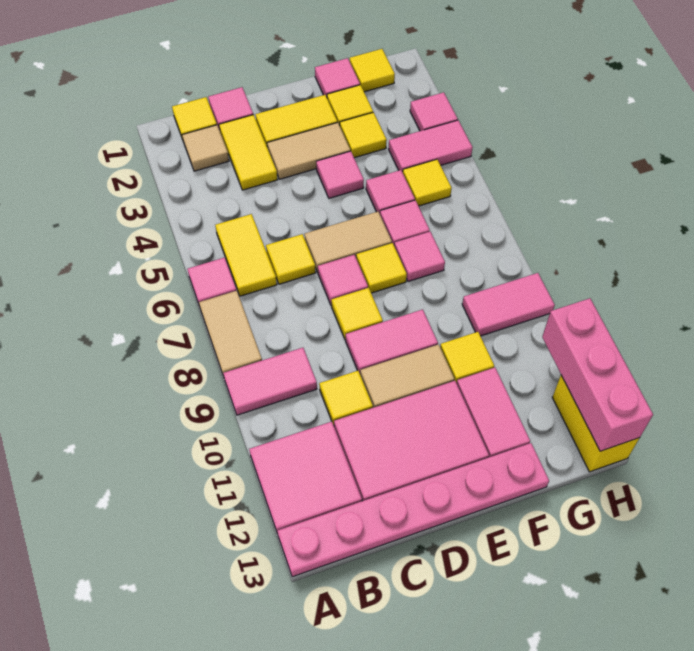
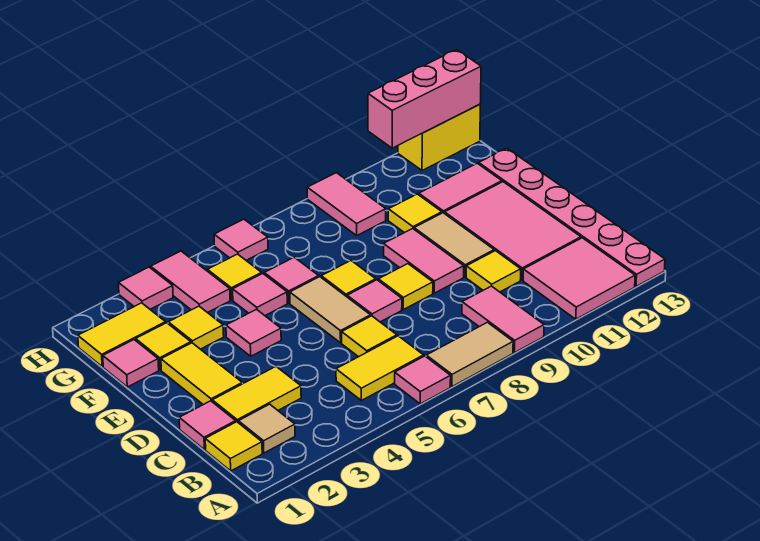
tan 1x2 tile [267,122,350,179] -> none
pink 1x1 tile [394,232,445,282] -> pink 1x1 tile moved to [214,219,268,260]
yellow 1x1 tile [350,49,395,92] -> yellow 1x2 tile [78,303,166,367]

